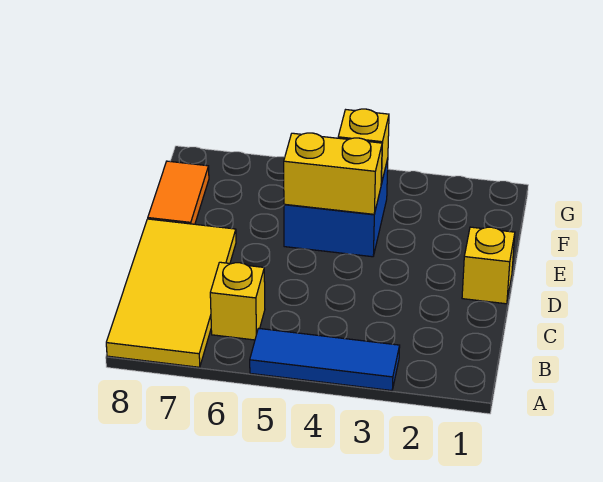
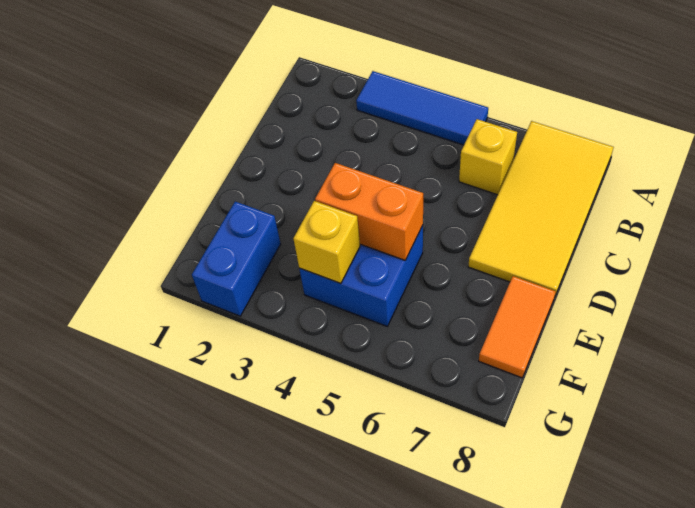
yellow 1x1 brick [462,227,515,304] -> none
yellow 1x2 brick [284,133,382,214] -> orange 1x2 brick [315,163,423,260]
none -> blue 1x2 brick [192,202,281,316]

